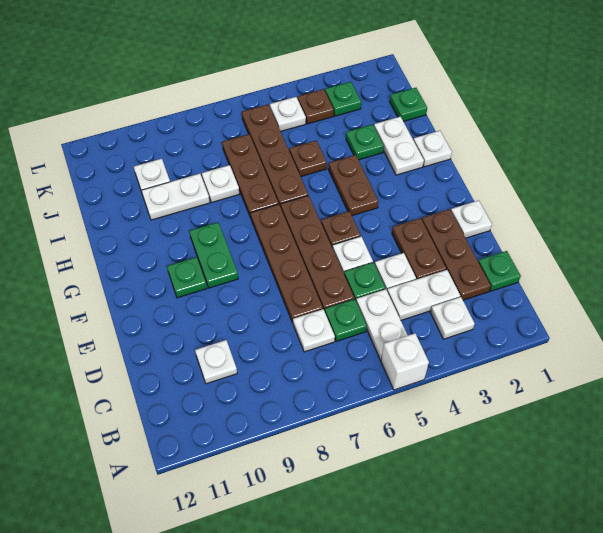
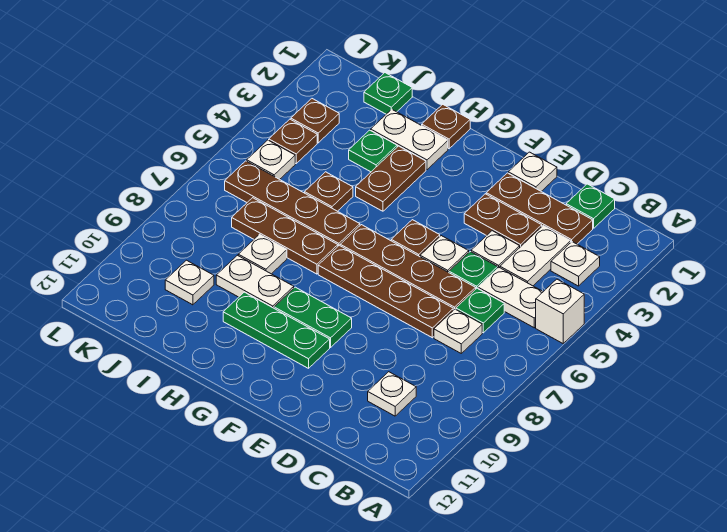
green 1x1 plate [167,257,207,298] -> green 1x3 plate [223,292,330,368]
brown 1x2 plate [328,155,379,216] -> brown 1x2 plate turned to [356,146,426,211]
white 1x1 plate [413,131,452,167] -> brown 1x1 plate [422,104,470,149]
white 1x2 plate [141,174,210,220] -> white 1x2 plate turned to [216,255,294,308]
green 1x1 plate [325,82,361,116] -> brown 1x1 plate [291,99,339,143]

